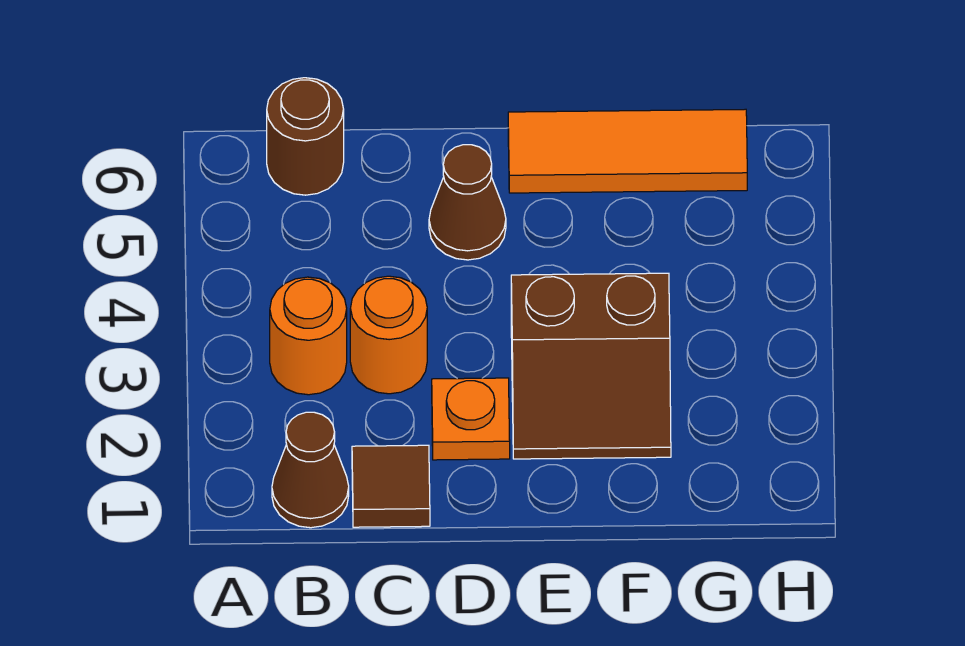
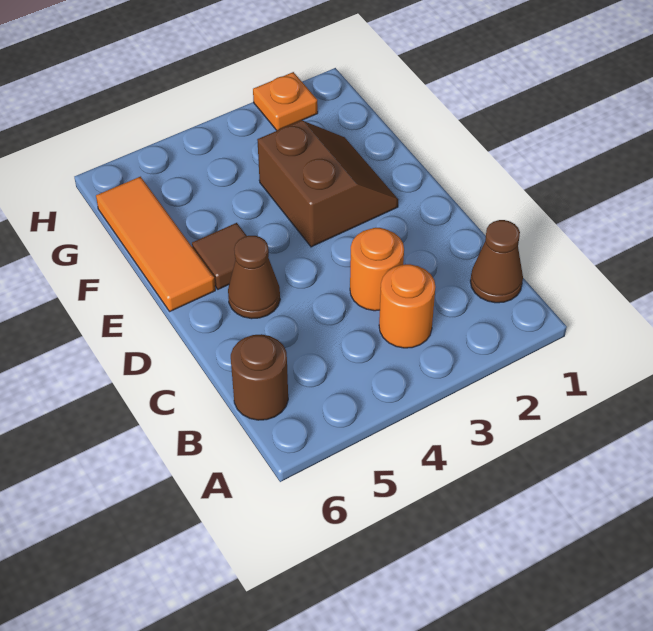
brown 1x1 tile [352,445,430,527] -> brown 1x1 tile moved to [192,223,247,289]
orange 1x1 plate [432,378,510,460] -> orange 1x1 plate moved to [253,72,318,131]

